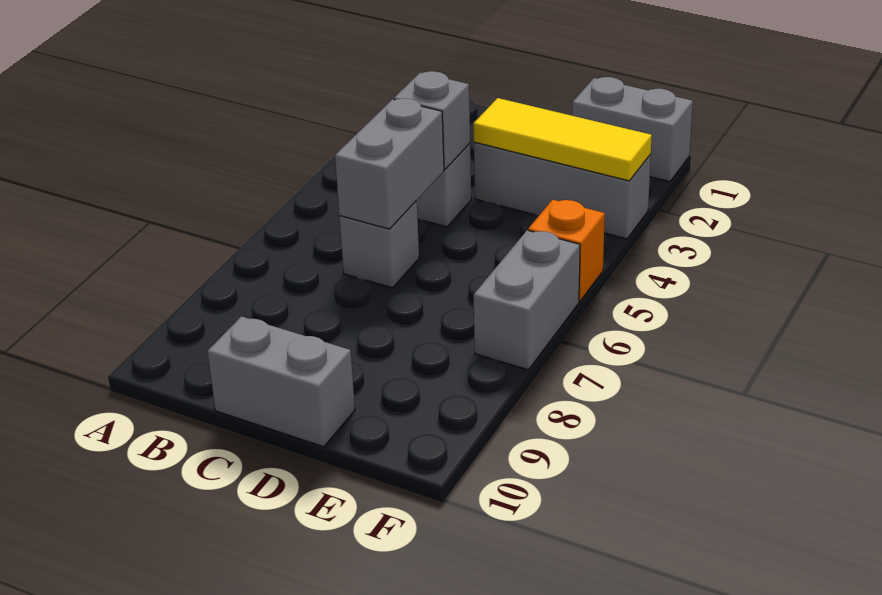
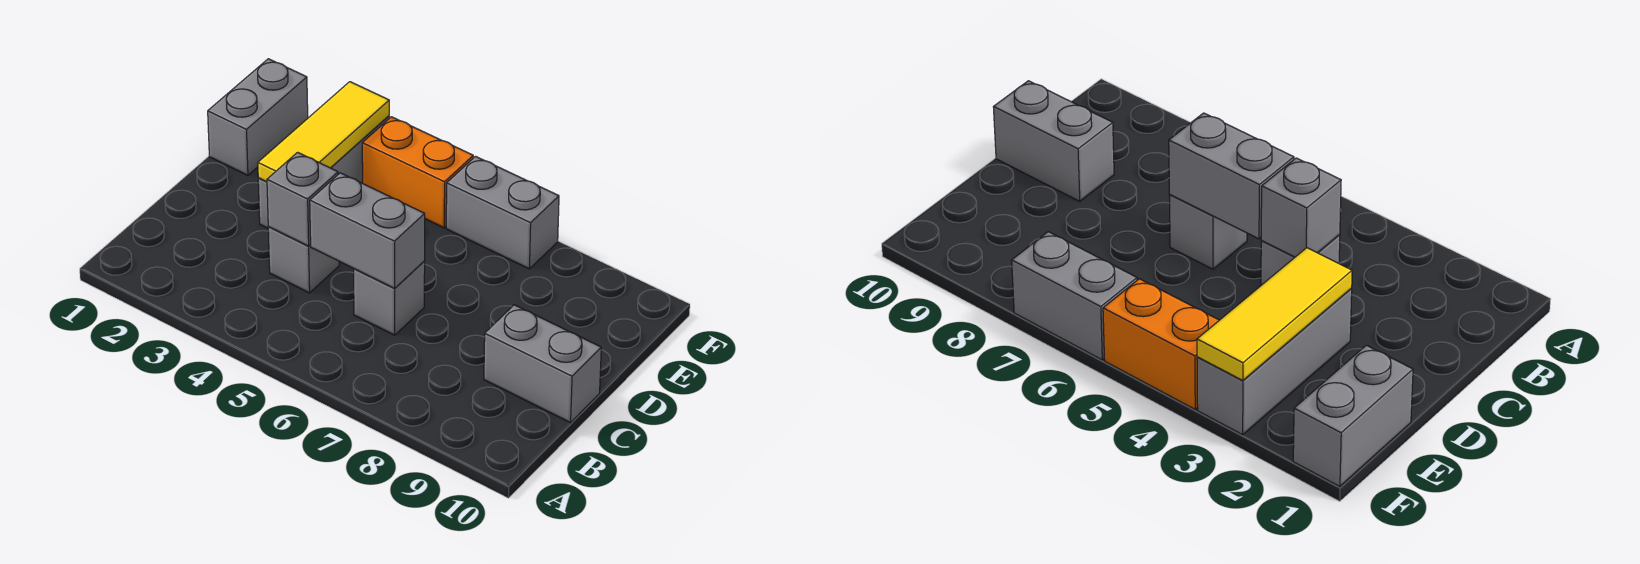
grey 1x2 brick [208,316,355,447] -> grey 1x2 brick turned to [484,305,601,423]
orange 1x1 brick [528,200,605,301] -> orange 1x2 brick [362,117,473,228]

